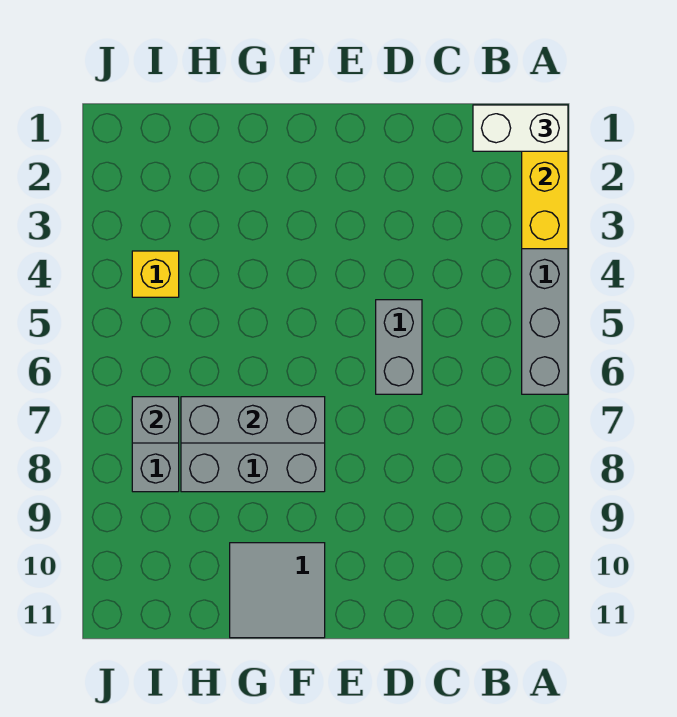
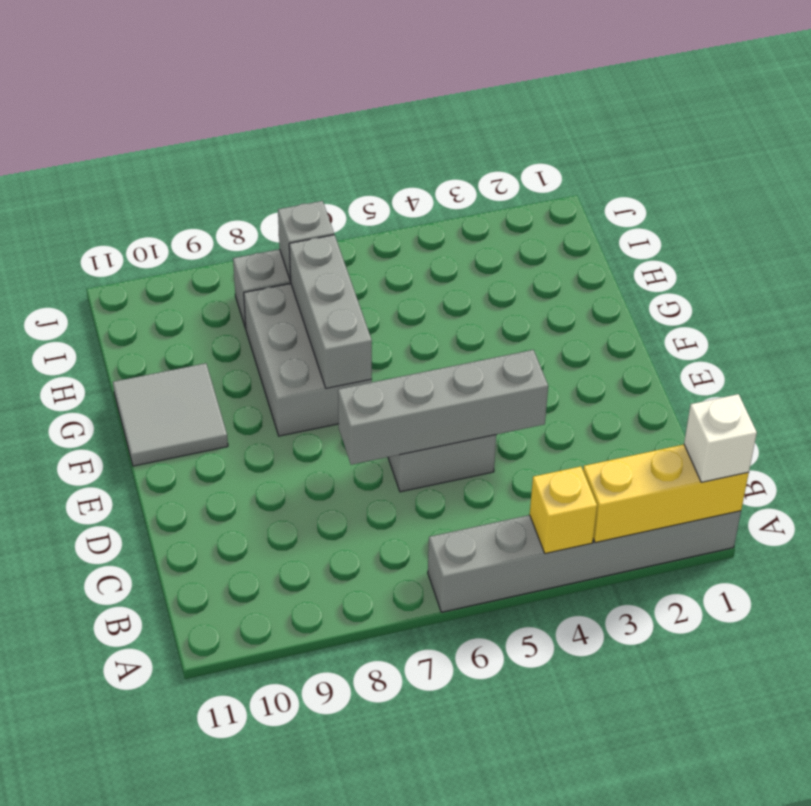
white 1x2 brick [473,105,568,151] -> white 1x1 brick [684,394,757,482]
none -> grey 1x4 brick [338,350,548,465]
yellow 1x1 brick [132,251,179,297] -> yellow 1x1 brick moved to [530,466,597,553]

